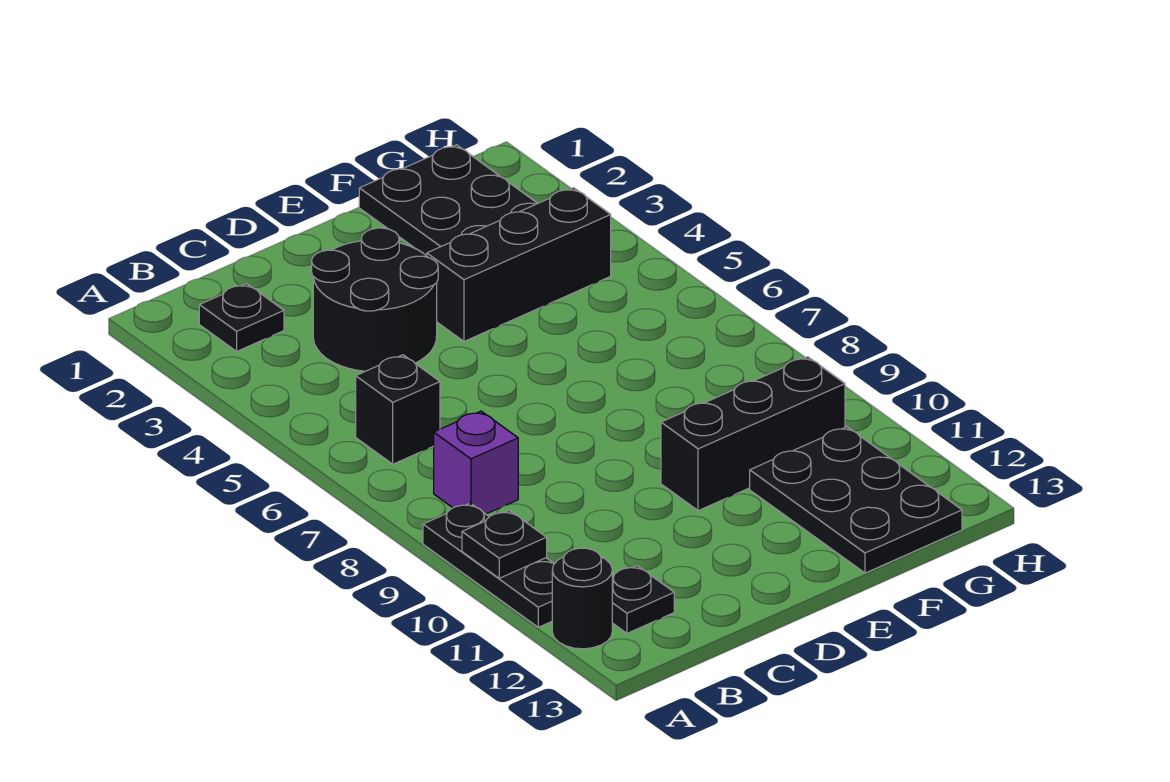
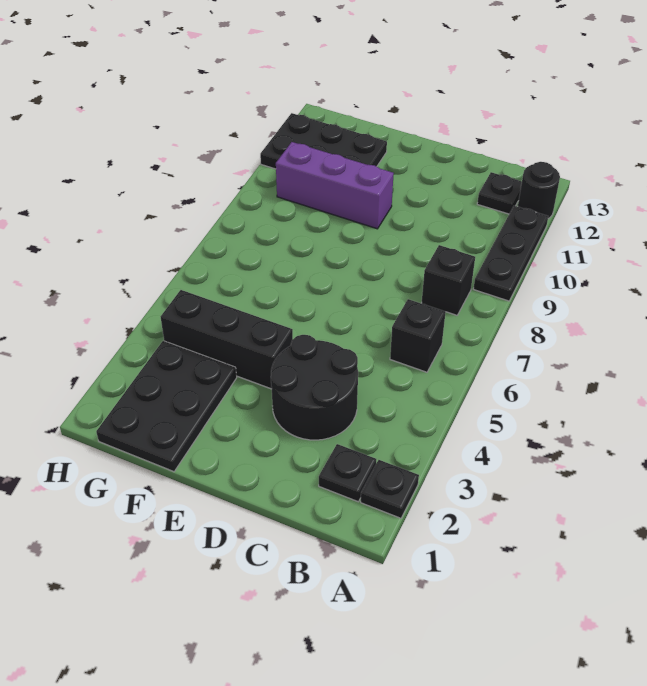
black 1x1 plate [462,510,547,578] -> black 1x1 plate moved to [361,460,419,518]
purple 1x1 brick [434,411,518,514] -> black 1x1 brick [421,245,475,315]
black 1x3 brick [661,357,845,511] -> purple 1x3 brick [276,142,394,229]
black 2x3 plate [750,427,962,573] -> black 2x3 plate turned to [260,113,387,169]

